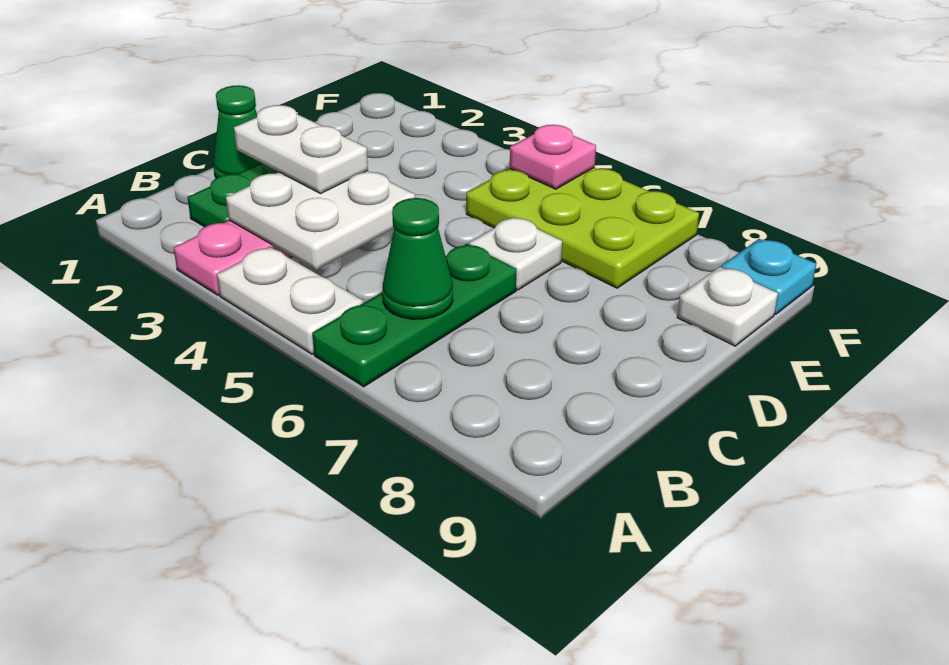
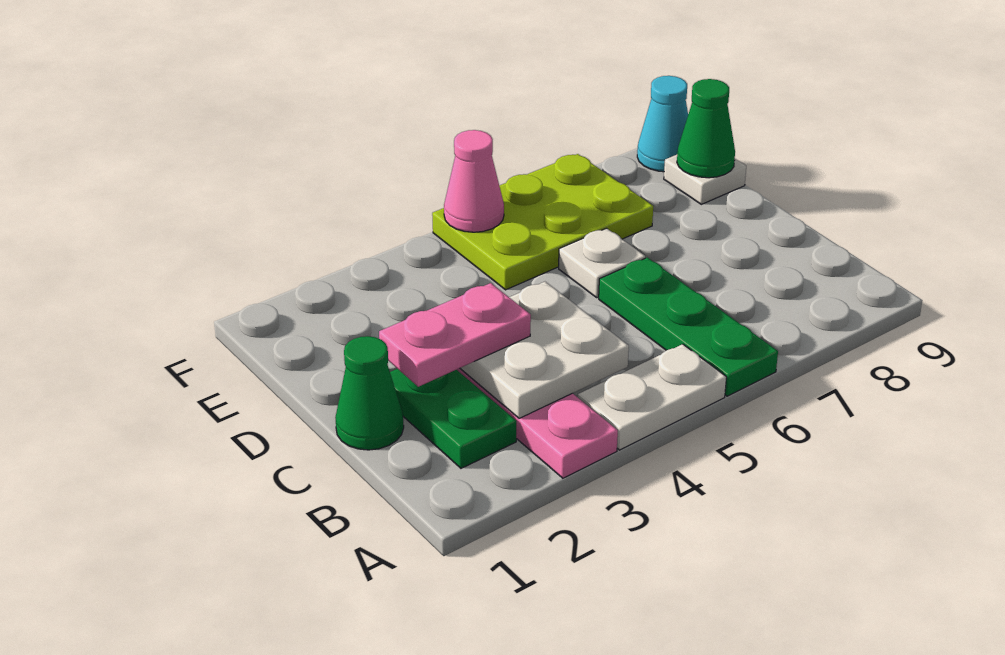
green 1x1 cone [383,198,453,319] -> green 1x1 cone moved to [677,79,735,178]
white 1x2 plate [234,105,368,193] -> pink 1x2 plate [379,283,531,387]
pink 1x1 plate [510,125,596,189] -> pink 1x1 cone [444,130,504,232]
cyan 1x1 plate [722,239,816,314] -> cyan 1x1 cone [637,76,688,172]

